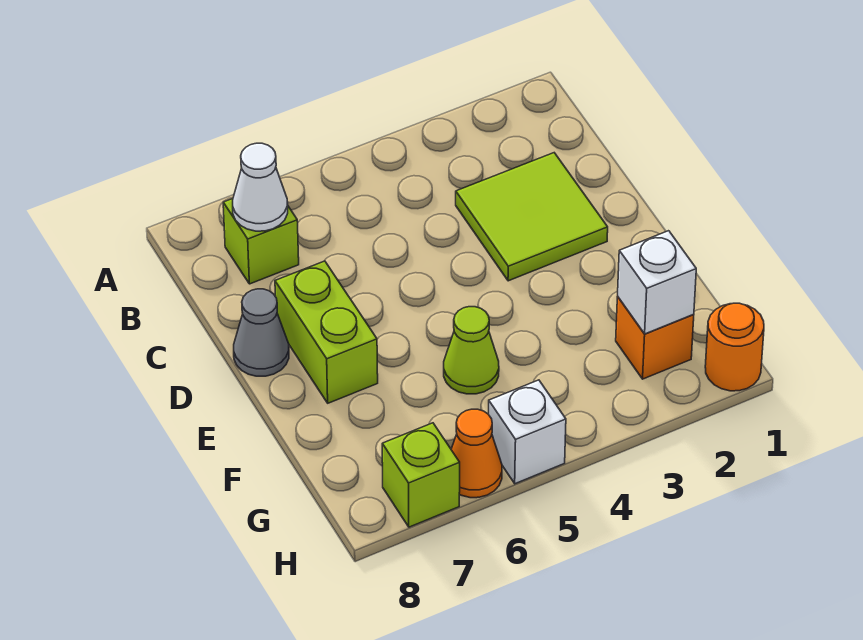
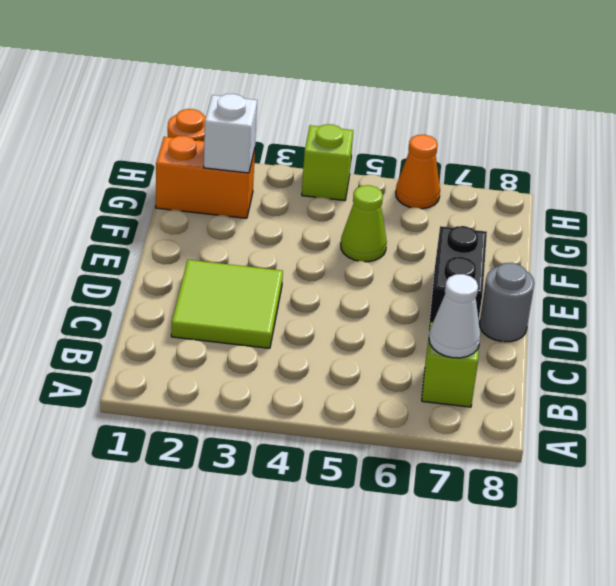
lime 1x2 brick [275,261,378,403] -> black 1x2 brick [428,226,487,333]
grey 1x1 cone [234,289,289,376] -> grey 1x1 round brick [479,263,534,342]
orange 1x1 brick [616,297,694,379] -> orange 1x2 brick [156,136,255,218]
white 1x1 brick [489,380,566,484] -> none
lime 1x1 brick [382,423,460,527] -> lime 1x1 brick moved to [302,124,353,201]

